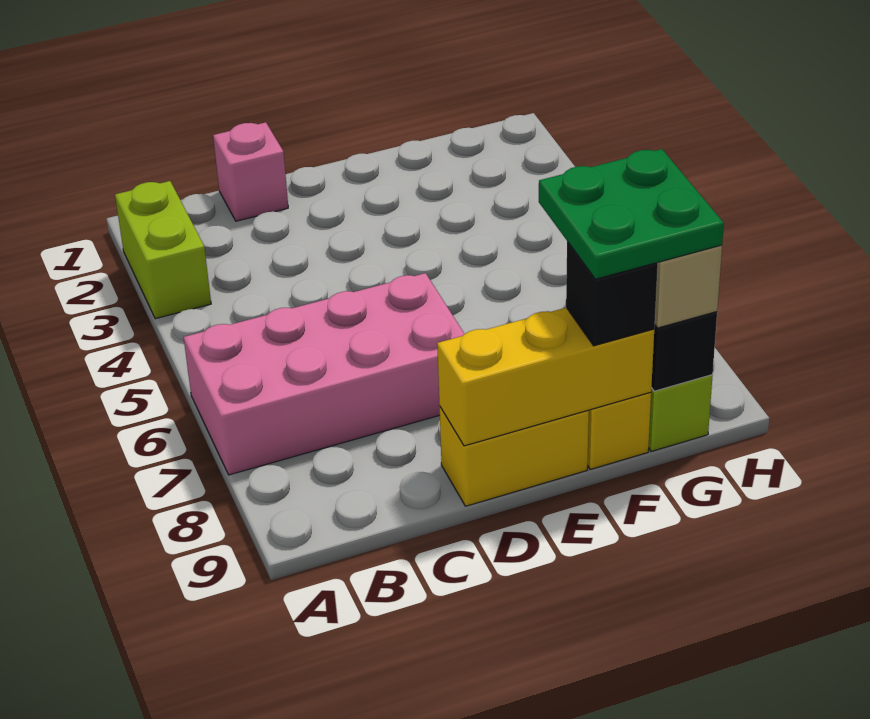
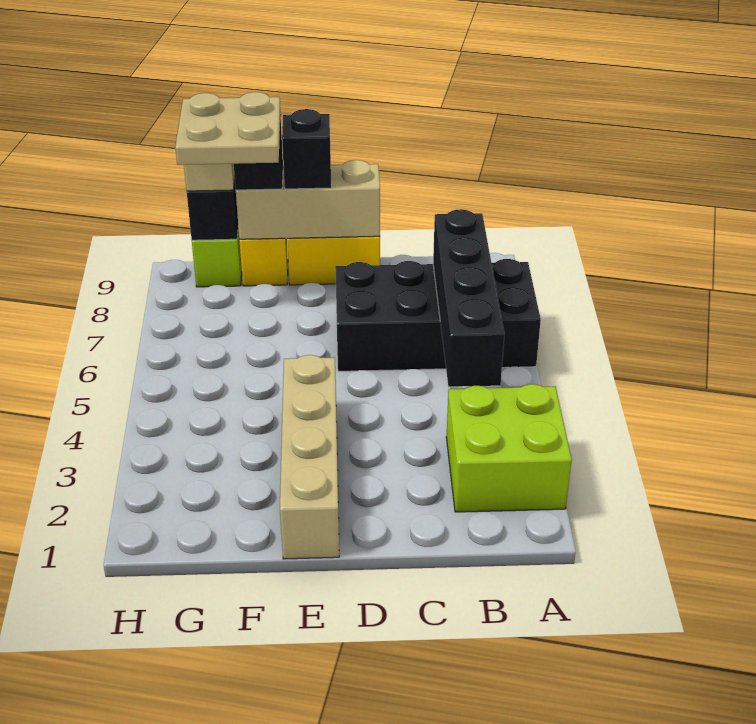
lime 1x2 brick [115,181,211,319] -> lime 2x2 brick [446,384,572,512]
pink 2x4 brick [184,273,464,475] -> black 2x4 brick [335,259,541,371]
none -> black 1x4 brick [433,209,504,387]
pink 1x1 brick [213,122,288,221] -> none
yellow 1x3 brick [437,308,654,446] -> tan 1x3 brick [236,160,380,239]
none -> tan 1x4 brick [280,355,339,559]
none -> black 1x1 brick [282,109,331,189]
green 2x2 plate [539,149,724,279] -> tan 2x2 plate [175,92,281,165]

